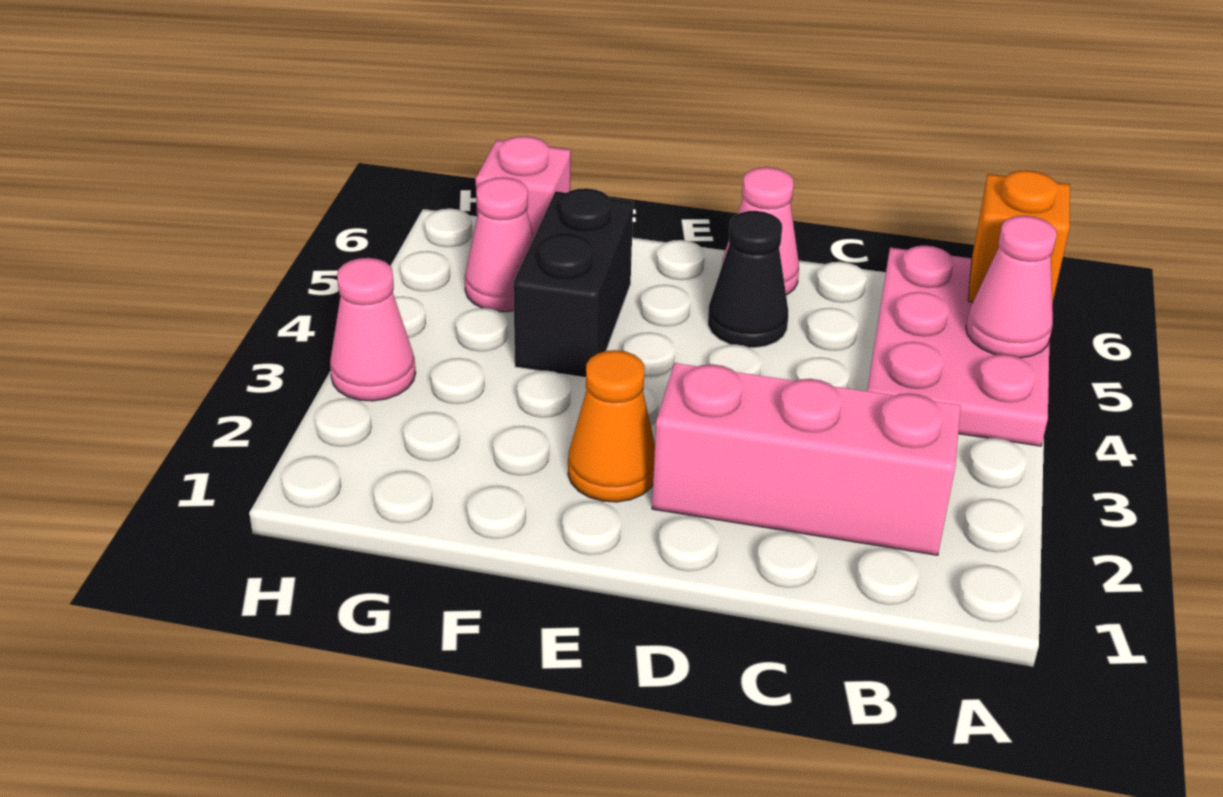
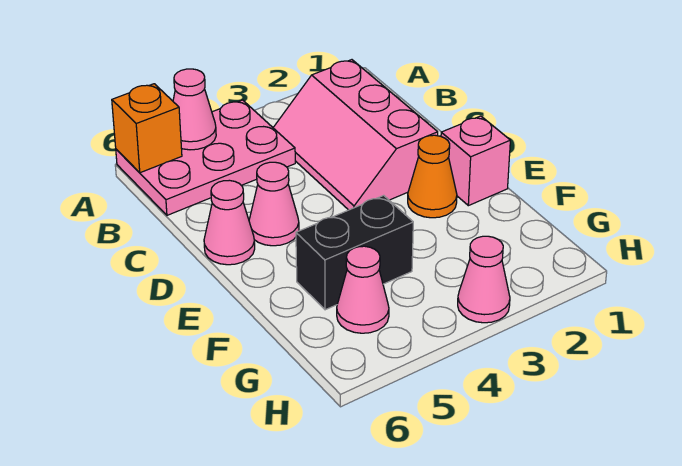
black 1x1 cone [708,211,788,348] -> pink 1x1 cone [249,162,299,246]
pink 1x1 brick [476,136,571,237] -> pink 1x1 brick moved to [441,116,510,206]

